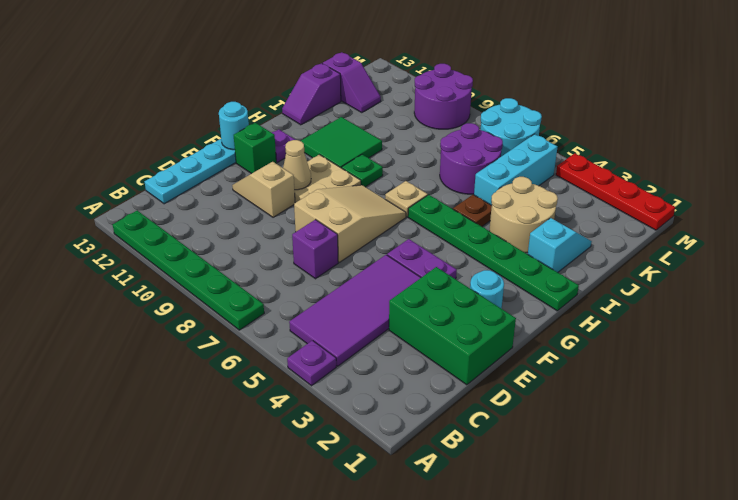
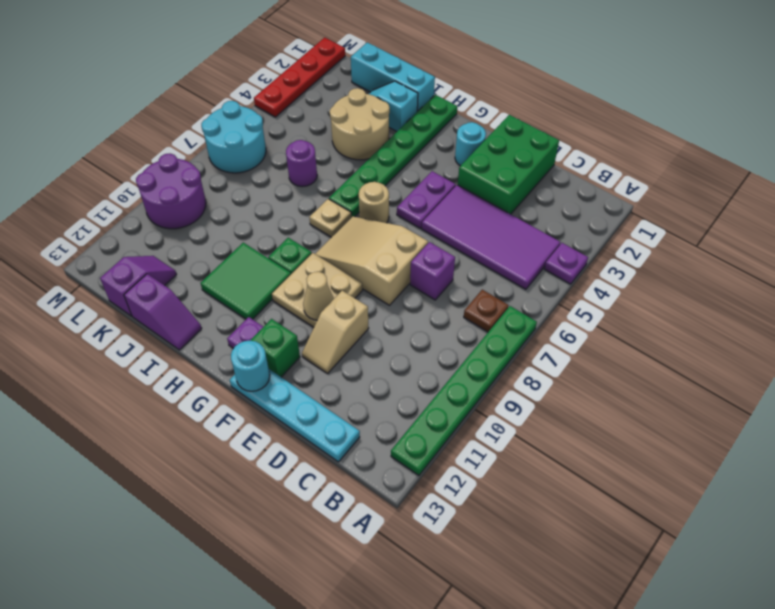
none -> tan 1x1 round brick [359,182,389,223]
brown 1x1 plate [453,194,492,227] -> brown 1x1 plate moved to [464,290,508,332]
cyan 1x3 brick [474,134,557,205] -> cyan 1x3 brick moved to [351,42,435,112]
purple 2x2 round brick [440,123,503,194] -> purple 1x1 round brick [286,140,317,187]

